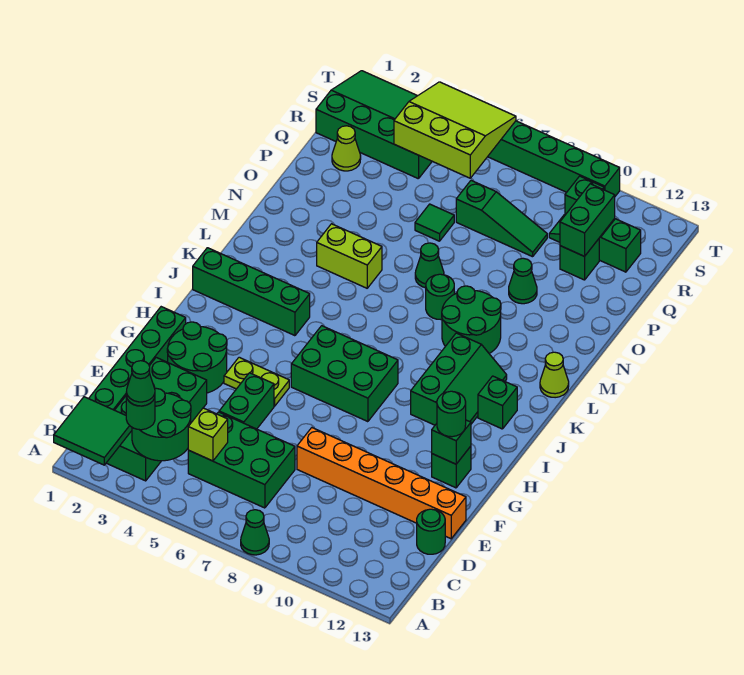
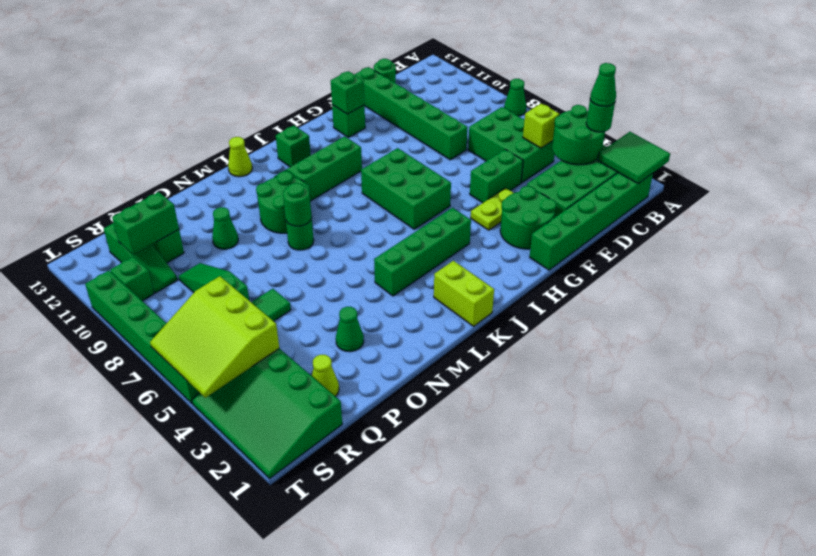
orange 1x6 brick [297,428,466,539] -> green 1x6 brick [354,67,468,160]
lime 1x2 plate [224,357,289,406] -> lime 1x2 plate turned to [471,188,513,230]
green 1x1 round brick [437,391,466,437] -> green 1x1 round brick moved to [283,183,312,226]
green 1x4 brick [193,248,310,336] -> green 1x4 brick turned to [374,208,471,296]
lime 1x2 brick [317,224,382,288] -> lime 1x2 brick moved to [434,261,494,326]
green 1x1 cone [415,243,444,288] -> green 1x1 cone moved to [336,307,364,352]

